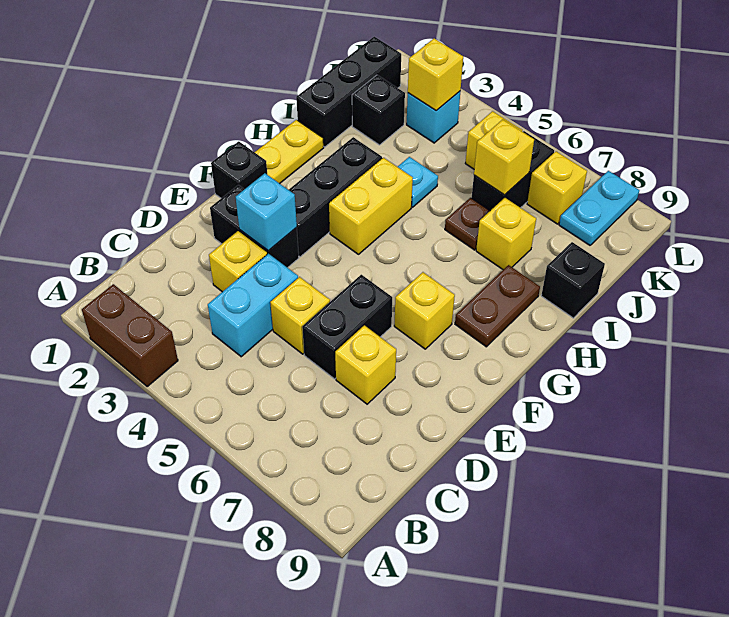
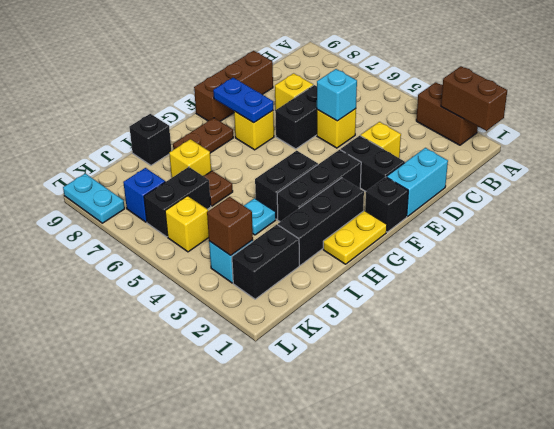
none -> brown 1x2 brick [441,66,507,131]
cyan 1x2 brick [208,254,298,357] -> cyan 1x2 brick moved to [387,148,448,217]
none -> brown 1x3 brick [194,51,273,121]
cyan 1x1 brick [236,173,297,251] -> cyan 1x1 brick moved to [317,69,357,121]
none -> blue 1x2 plate [213,78,273,123]
yellow 1x2 brick [329,158,413,254] -> black 1x2 brick [255,151,318,219]
black 1x3 brick [296,37,401,147] -> black 1x3 brick moved to [278,178,364,265]
black 1x1 brick [352,75,405,145] -> black 1x2 brick [232,225,299,299]
yellow 1x1 brick [474,120,534,195] -> none
yellow 1x1 brick [408,38,463,111] -> brown 1x1 brick [207,197,253,255]
yellow 1x1 brick [527,151,587,224] -> blue 1x1 brick [123,168,165,222]
cyan 1x2 plate [559,171,639,245] -> cyan 1x2 plate turned to [63,174,125,223]

